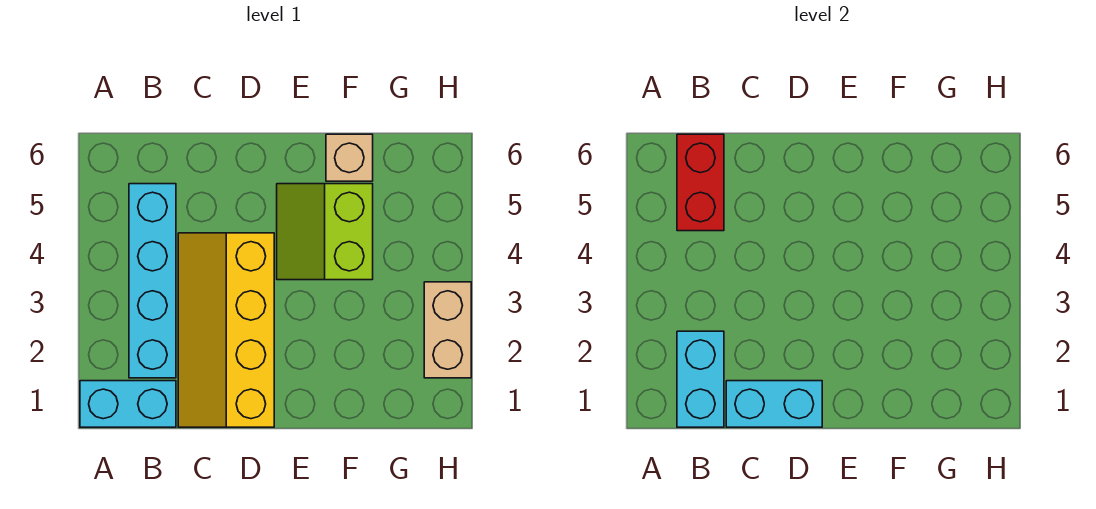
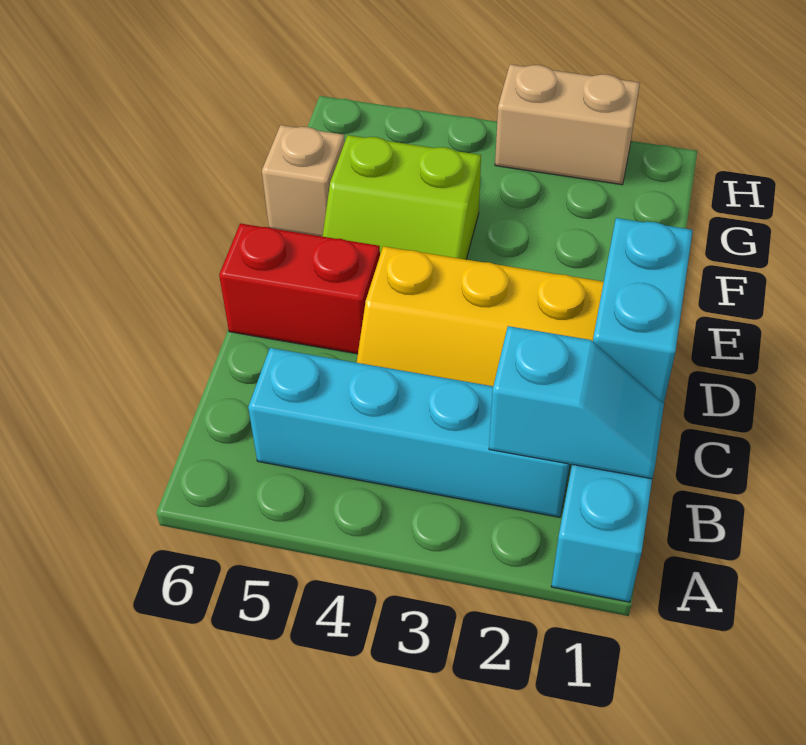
cyan 1x2 brick [677,331,724,427] -> cyan 1x2 slope [489,326,664,479]
red 1x2 brick [677,134,724,231] -> red 1x2 brick moved to [219,224,380,354]

